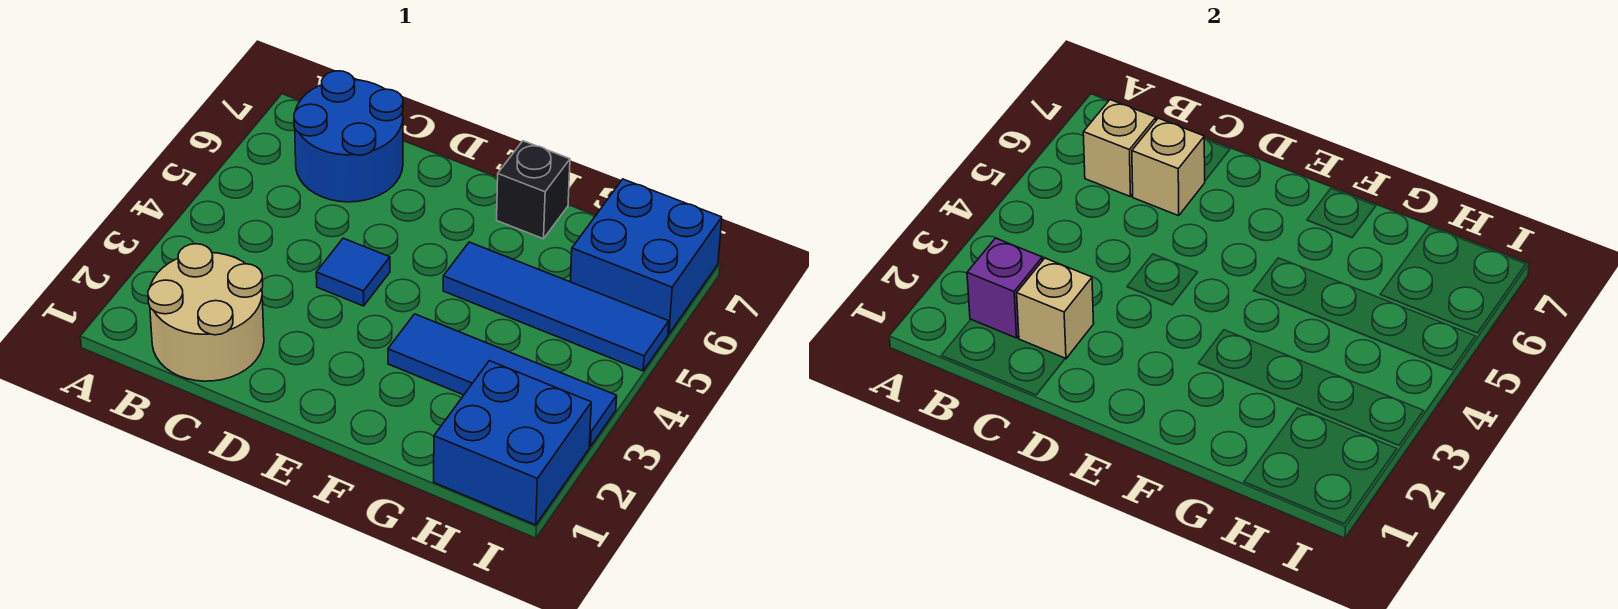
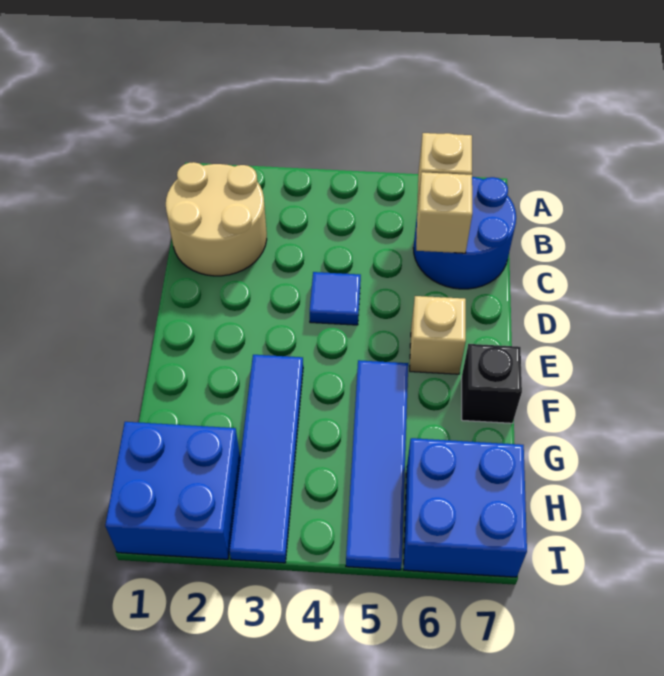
purple 1x1 brick [967,238,1043,338] -> none
tan 1x1 brick [1017,258,1094,359] -> tan 1x1 brick moved to [410,296,466,374]

